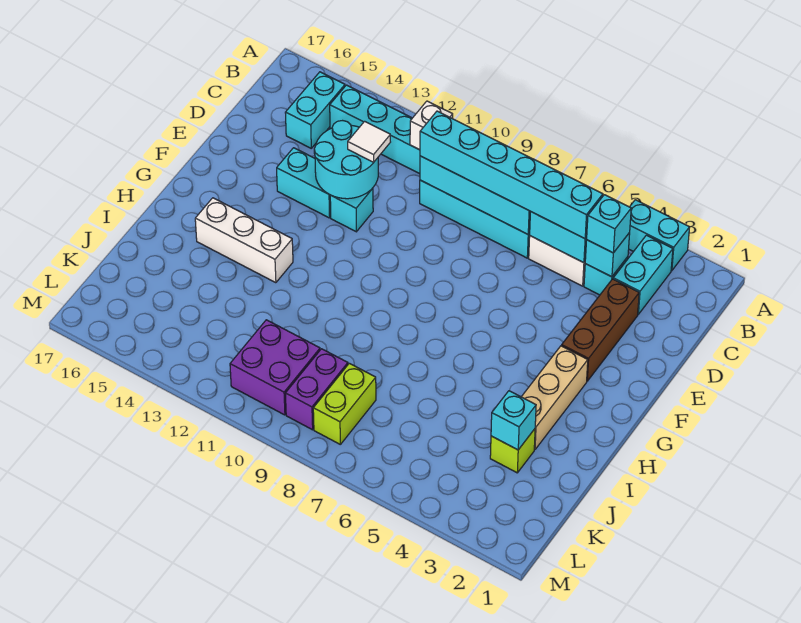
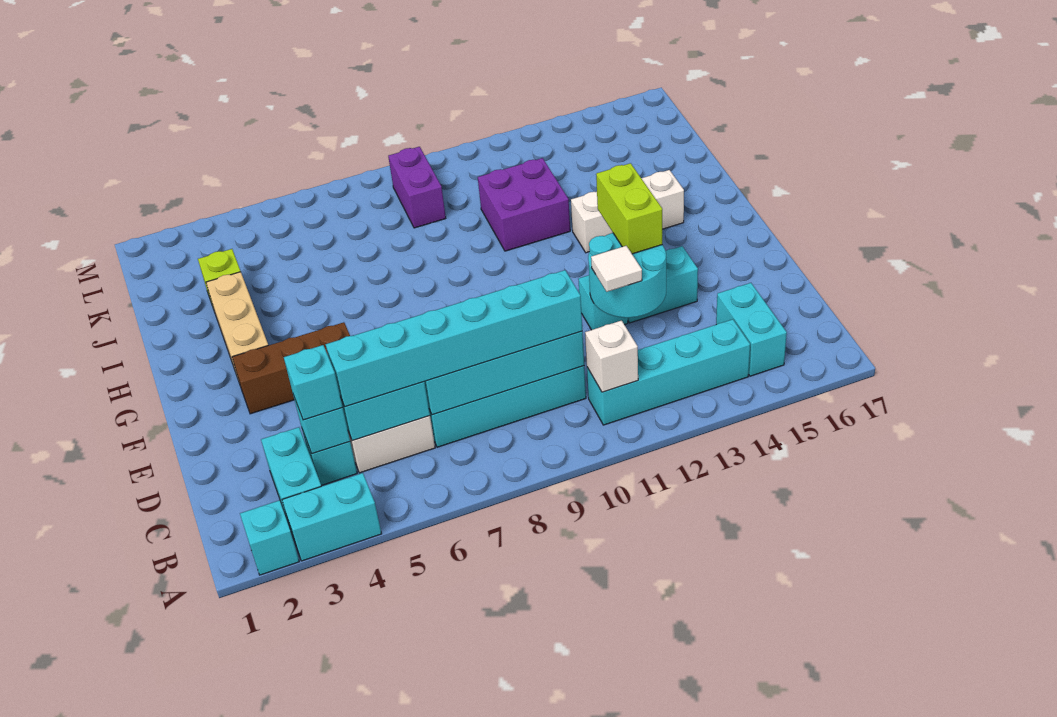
brown 1x3 brick [562,279,639,381] -> brown 1x3 brick turned to [232,322,350,414]
cyan 1x1 brick [491,391,536,450] -> cyan 1x1 brick moved to [240,500,299,575]
lime 1x2 brick [313,363,376,444] -> lime 1x2 brick moved to [596,163,662,254]
purple 2x2 brick [230,320,320,415] -> purple 2x2 brick moved to [478,158,570,251]

